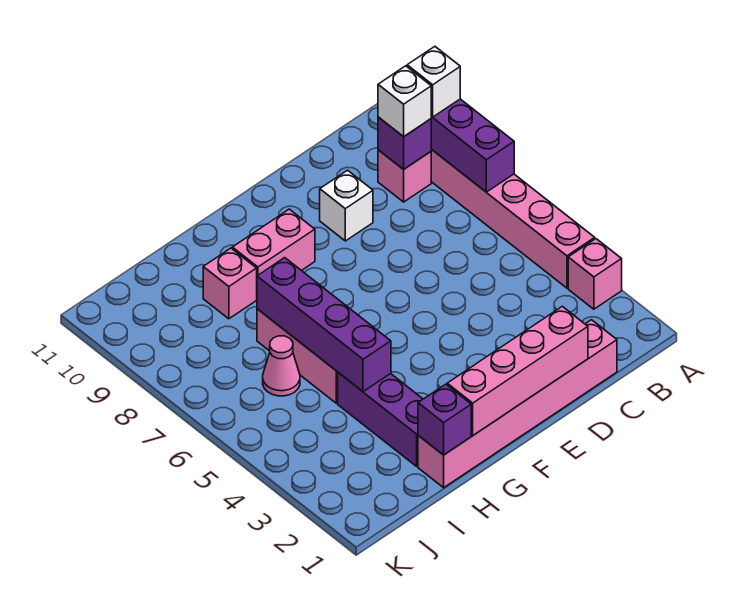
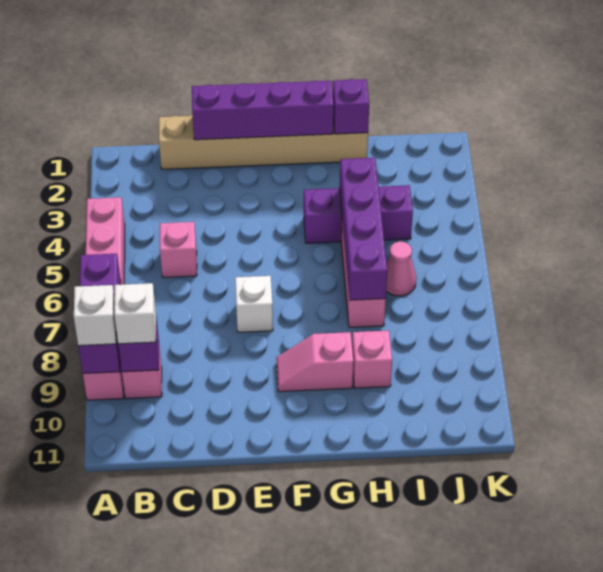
pink 1x1 brick [568,239,622,309] -> pink 1x1 brick moved to [160,222,197,278]
pink 1x6 brick [418,320,617,488] -> tan 1x6 brick [159,116,368,169]
pink 1x4 brick [447,306,588,435] -> purple 1x4 brick [192,81,334,140]
white 1x1 brick [320,170,373,241] -> white 1x1 brick moved to [235,276,273,332]
pink 1x2 brick [232,209,315,276] -> pink 1x2 slope [276,332,353,392]
purple 1x3 brick [338,373,423,466] -> purple 1x3 brick turned to [304,185,413,243]

